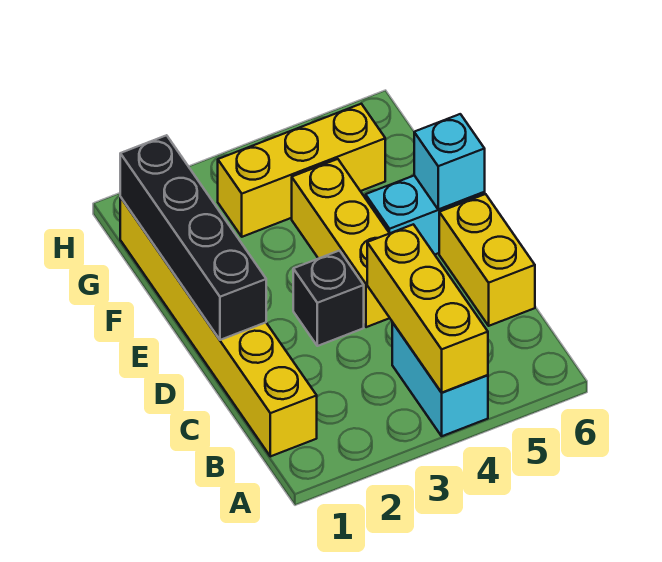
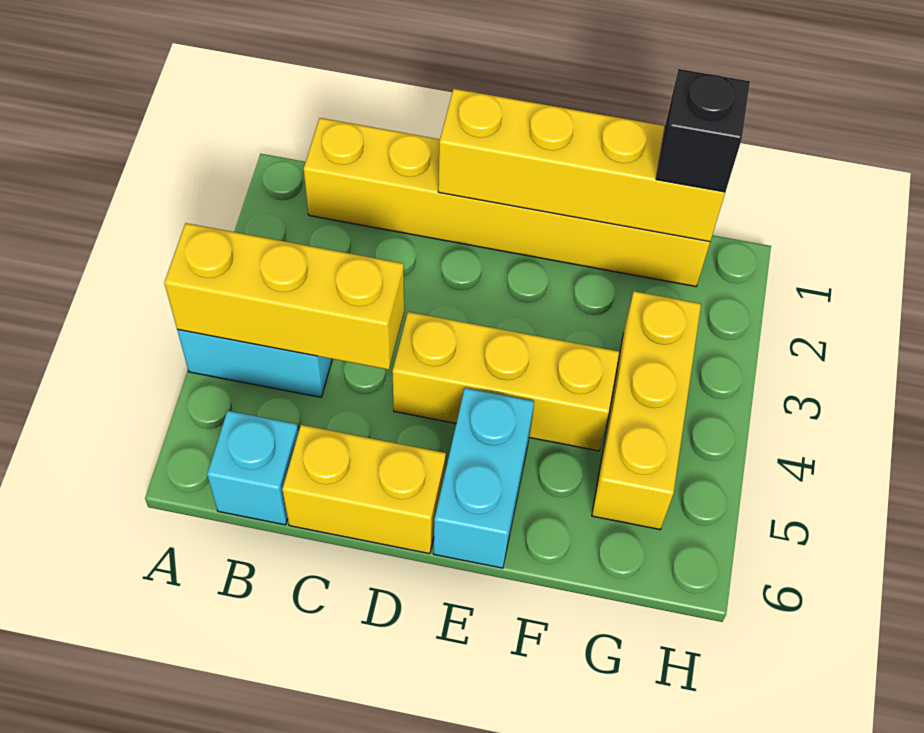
black 1x4 brick [120,135,266,340] -> yellow 1x4 brick [438,89,725,242]
black 1x1 brick [293,251,364,346] -> black 1x1 brick moved to [656,69,750,192]
cyan 1x1 brick [414,114,485,209] -> cyan 1x1 brick moved to [207,411,299,525]

